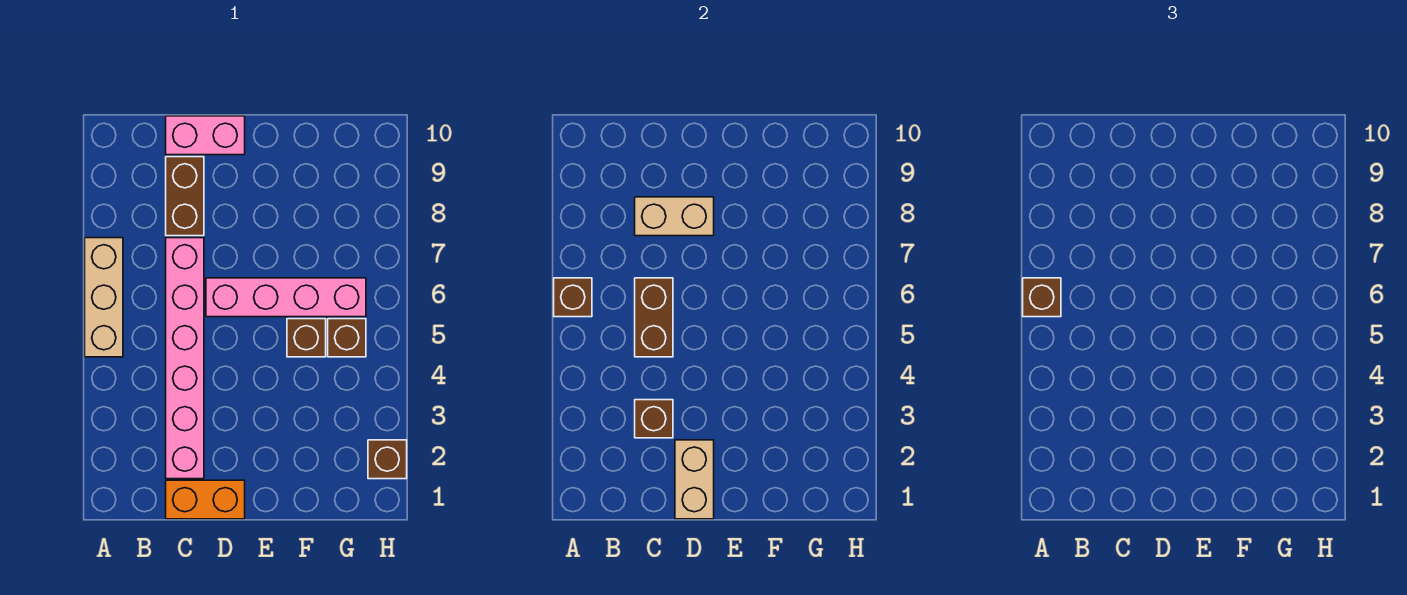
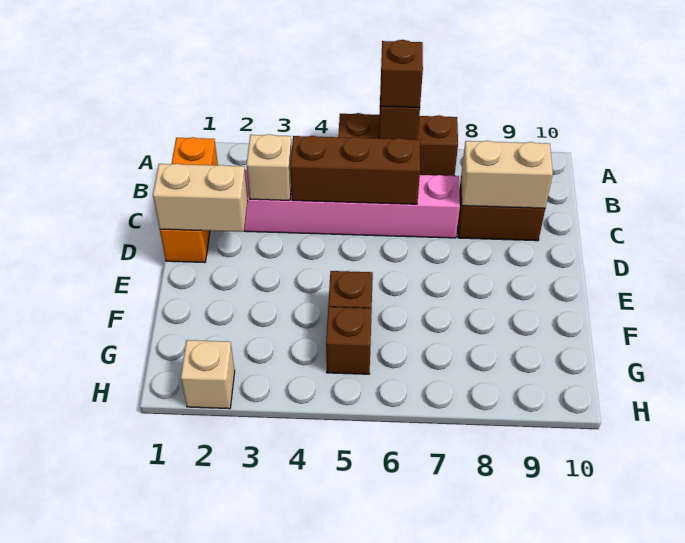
tan 1x3 brick [85,238,123,357] -> brown 1x3 brick [338,113,458,176]
orange 1x2 brick [166,480,245,519] -> orange 1x3 brick [160,137,218,263]
brown 1x1 brick [635,400,673,438] -> tan 1x1 brick [246,134,292,200]
brown 1x2 brick [635,278,673,357] -> brown 1x3 brick [290,136,420,204]
tan 1x2 brick [635,197,714,236] -> tan 1x2 brick turned to [461,141,553,208]
pink 1x2 brick [166,116,245,155] -> none
pink 1x4 brick [206,278,366,317] -> none
brown 1x1 brick [368,440,407,479] -> tan 1x1 brick [181,340,235,409]

